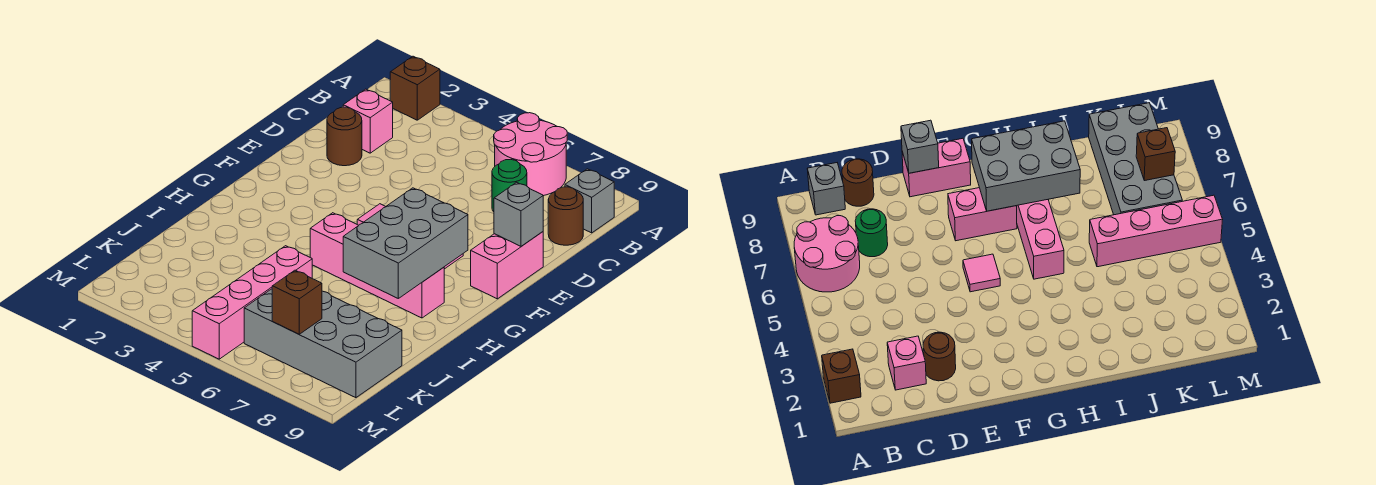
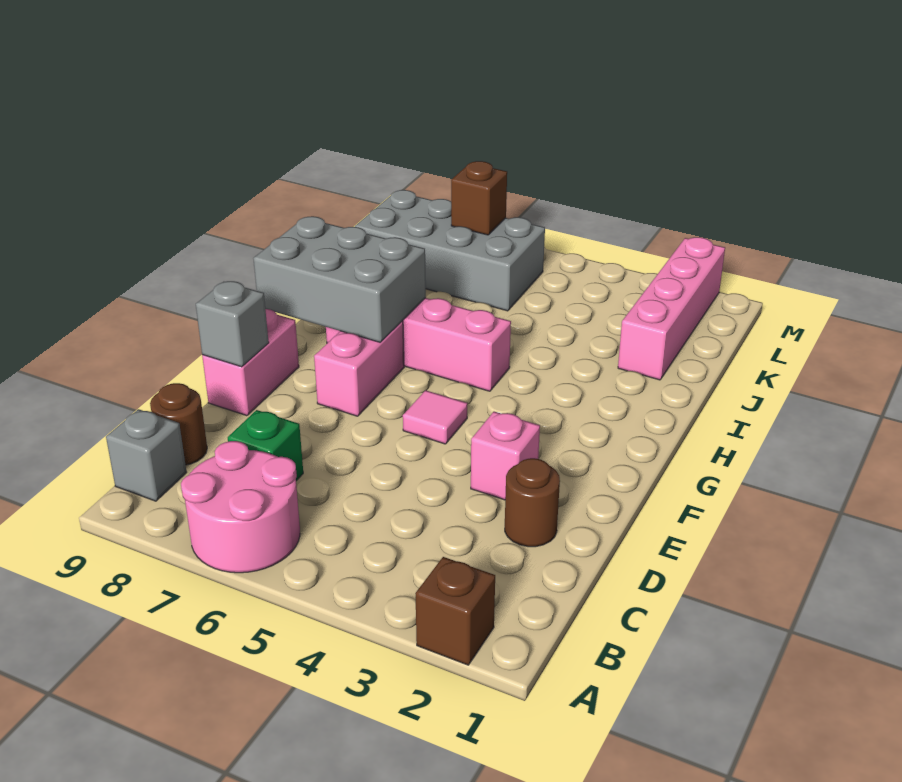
pink 1x1 brick [343,89,393,153] -> pink 1x1 brick moved to [471,412,540,500]
green 1x1 round brick [492,160,527,212] -> green 1x1 brick [228,410,303,481]
grey 2x3 brick [343,188,468,298] -> grey 2x3 brick turned to [253,216,426,342]
pink 1x4 brick [192,246,312,359] -> pink 1x4 brick moved to [618,237,725,380]

